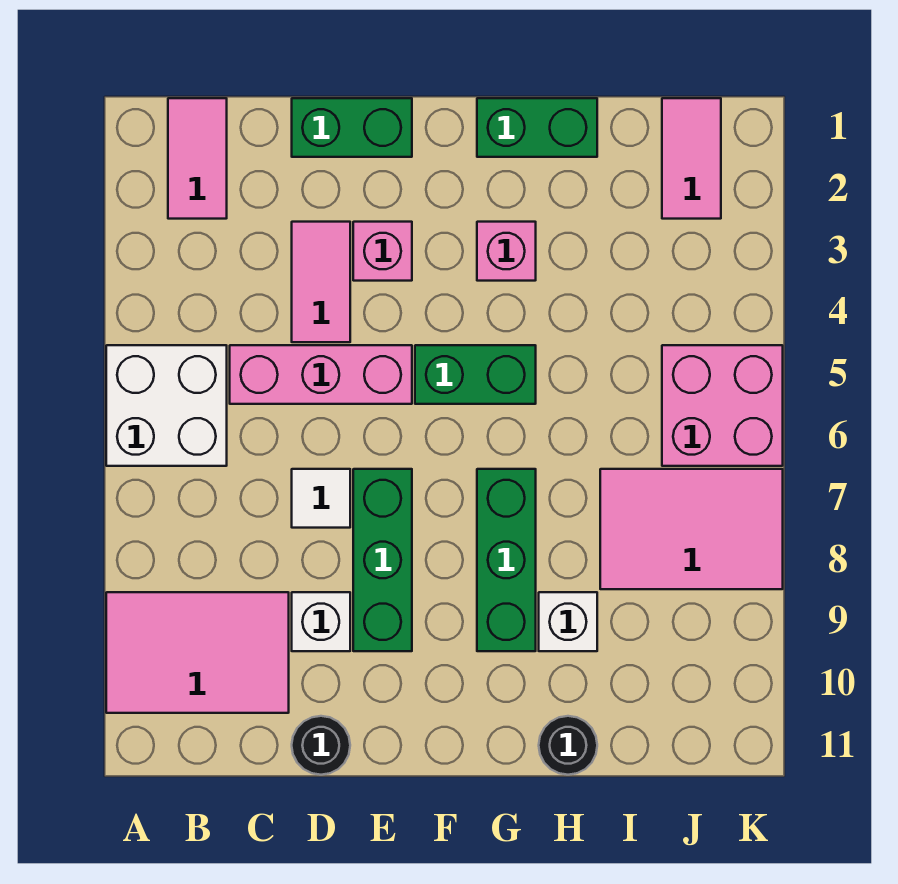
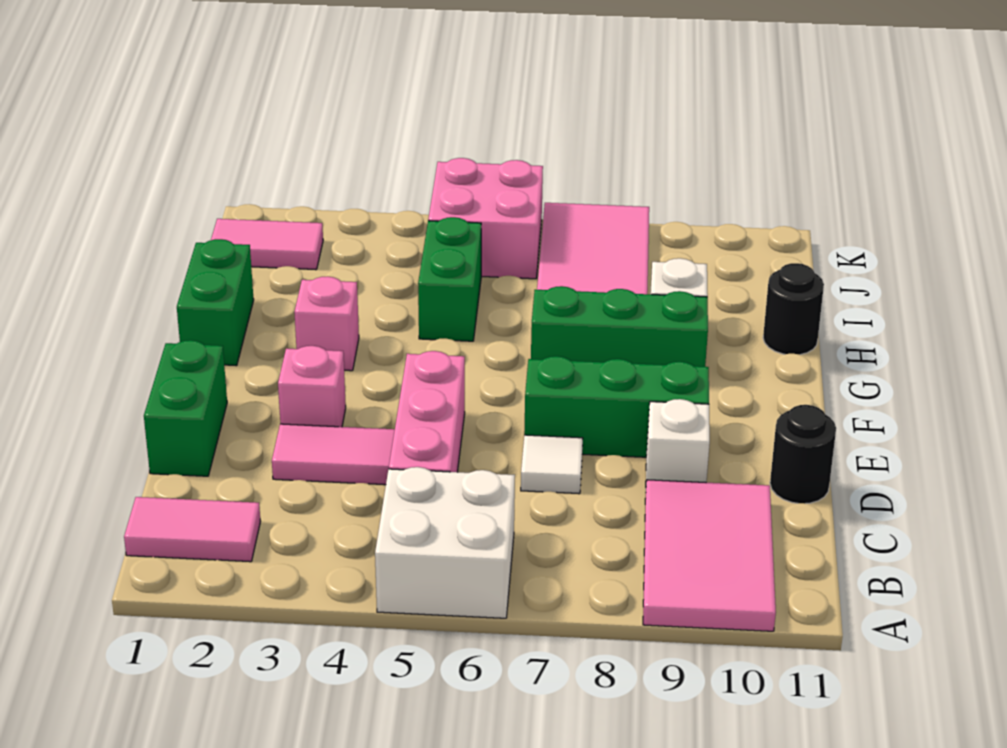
green 1x2 brick [415,345,536,404] -> green 1x2 brick moved to [418,217,481,341]

